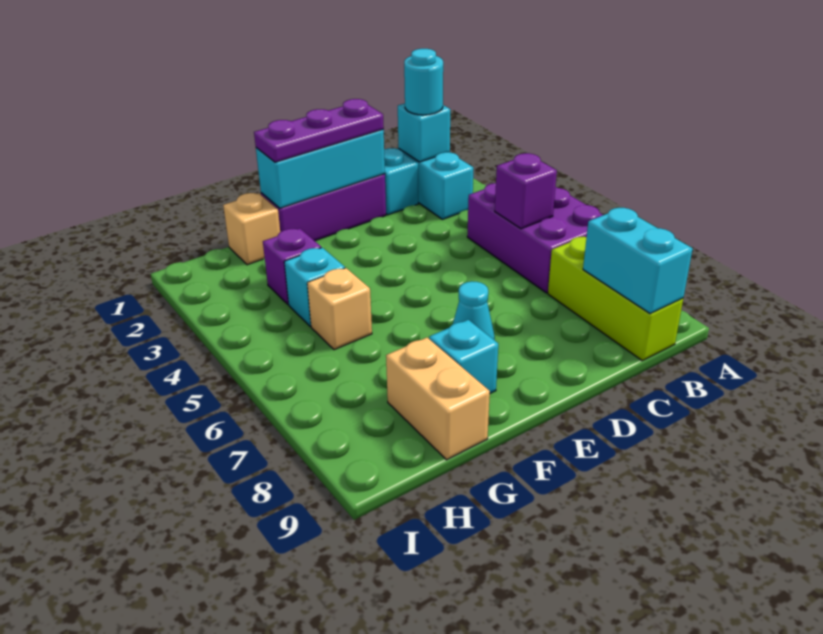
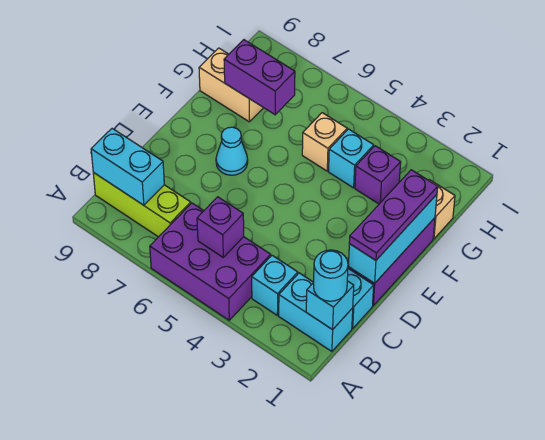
cyan 1x1 brick [429,320,498,393] -> cyan 1x1 brick moved to [252,255,298,315]
none -> purple 1x2 brick [224,40,295,115]

